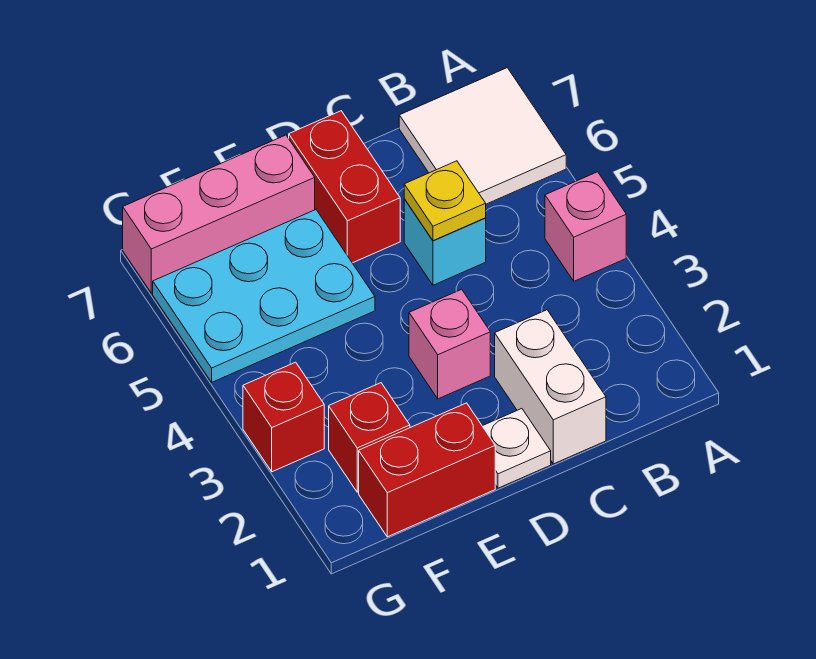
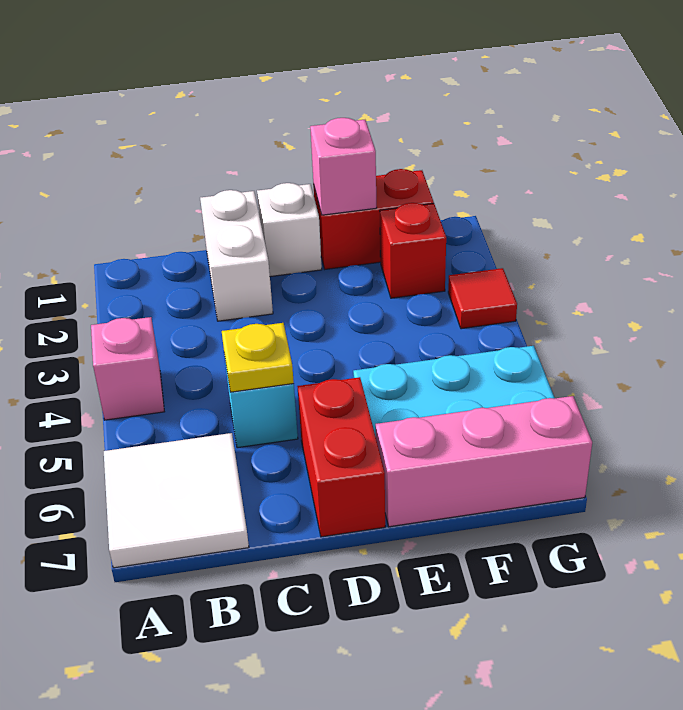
white 1x1 plate [483,409,551,488] -> white 1x1 brick [257,183,322,277]
pink 1x1 brick [409,289,490,399] -> pink 1x1 brick moved to [310,118,377,215]
red 1x1 brick [243,362,324,472] -> red 1x1 tile [448,268,517,329]

